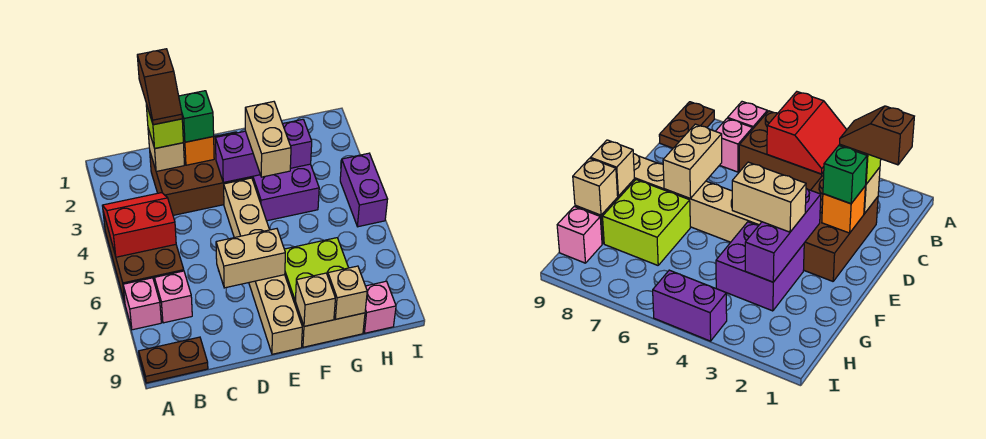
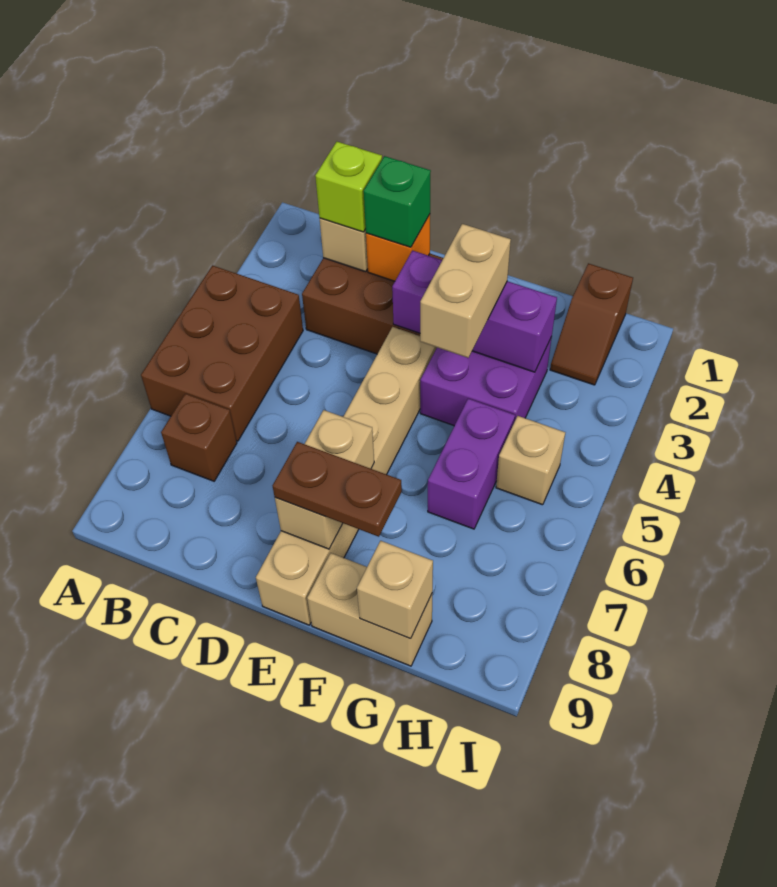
red 2x2 slope [102,193,176,257] -> none
pink 1x1 brick [123,278,161,330] -> none
brown 1x2 plate [139,337,208,383] -> brown 1x2 plate moved to [273,442,402,537]
pink 1x1 brick [155,271,192,323] -> brown 1x1 brick [161,394,237,481]
brown 1x2 slope [137,49,182,125] -> brown 1x2 slope moved to [550,263,633,385]
tan 1x2 brick [216,229,285,288] -> tan 1x2 brick turned to [275,410,374,549]
lime 2x2 brick [284,238,348,303] -> none
tan 1x1 brick [295,273,335,326] -> tan 1x1 brick moved to [496,416,565,505]
pink 1x1 brick [363,281,396,333] -> none
purple 1x2 brick [340,153,388,227] -> purple 1x2 brick moved to [428,399,515,529]

